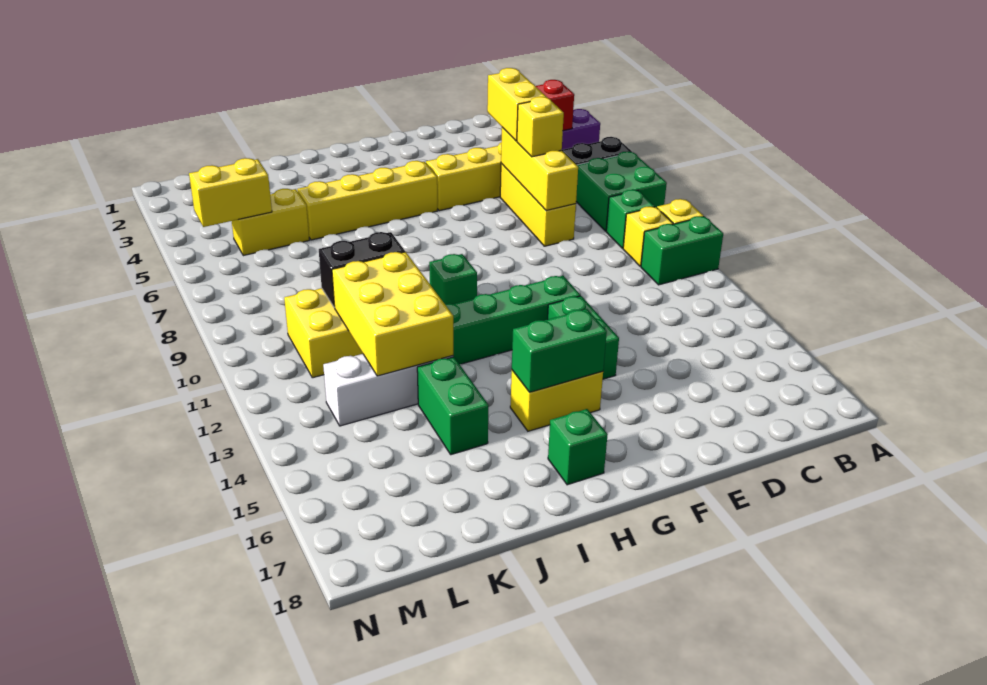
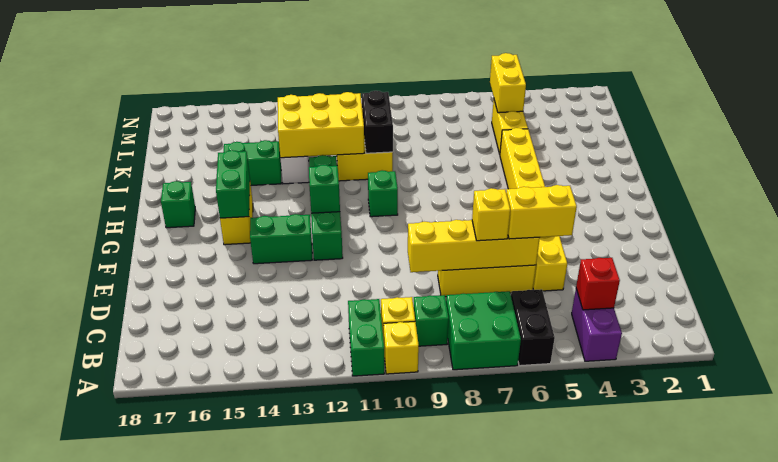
yellow 1x3 brick [501,127,578,211] -> yellow 1x4 brick [408,220,540,272]
none -> green 1x1 brick [309,165,340,213]

